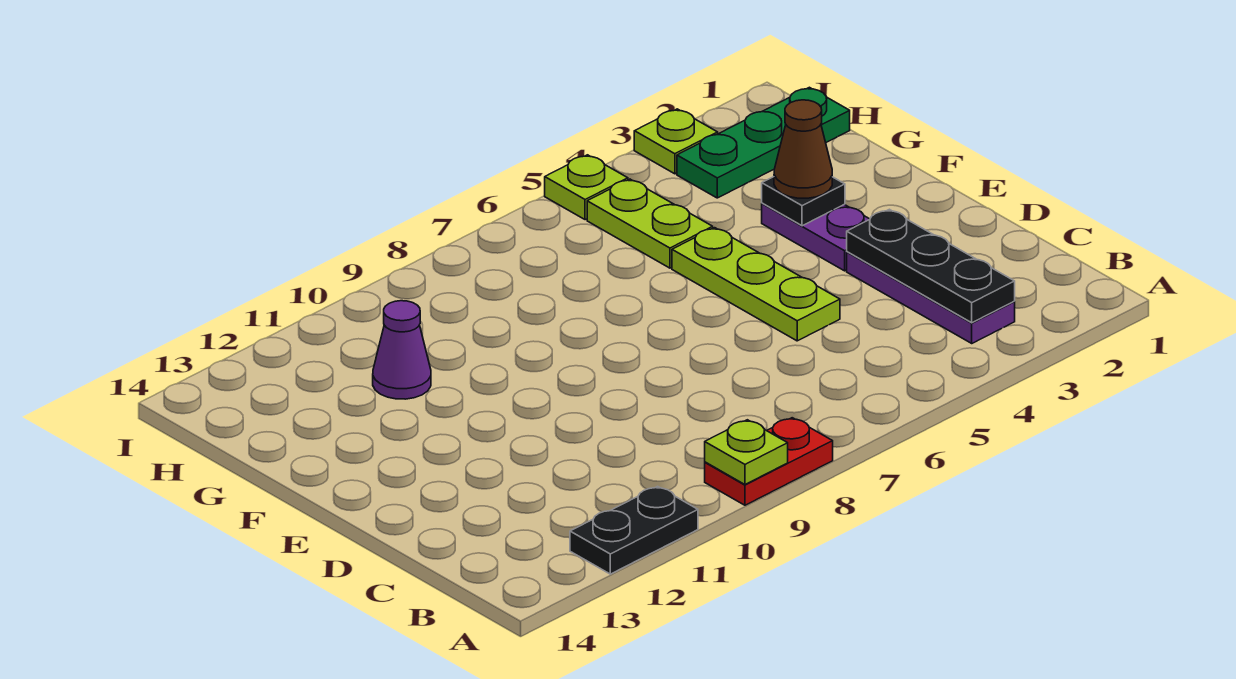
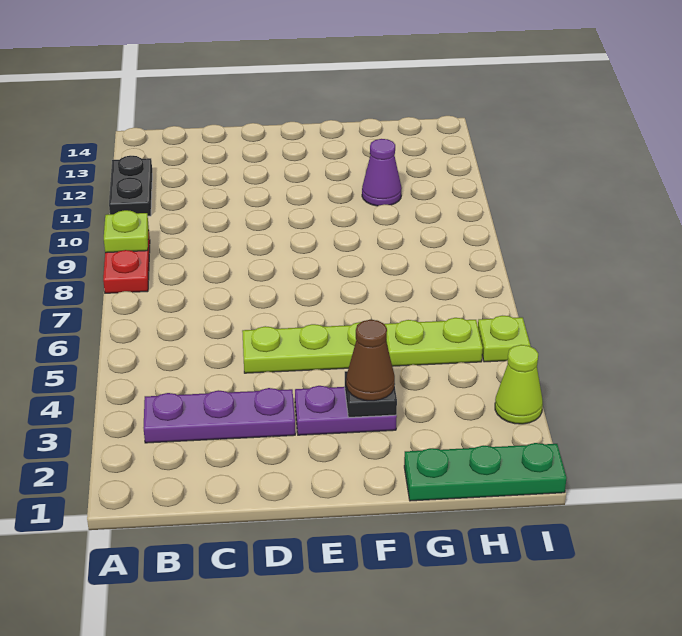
black 1x3 plate [847,209,1015,323] -> none
green 1x3 plate [677,87,850,198] -> green 1x3 plate turned to [404,443,566,501]
lime 1x1 plate [634,109,718,174] -> lime 1x1 cone [495,345,543,424]

